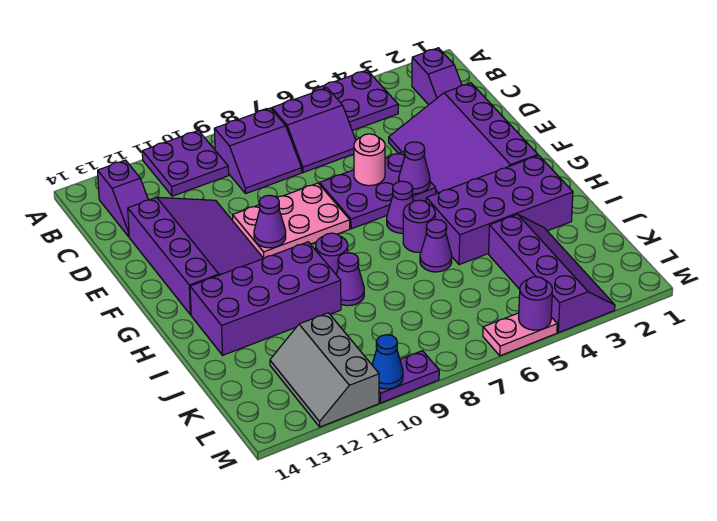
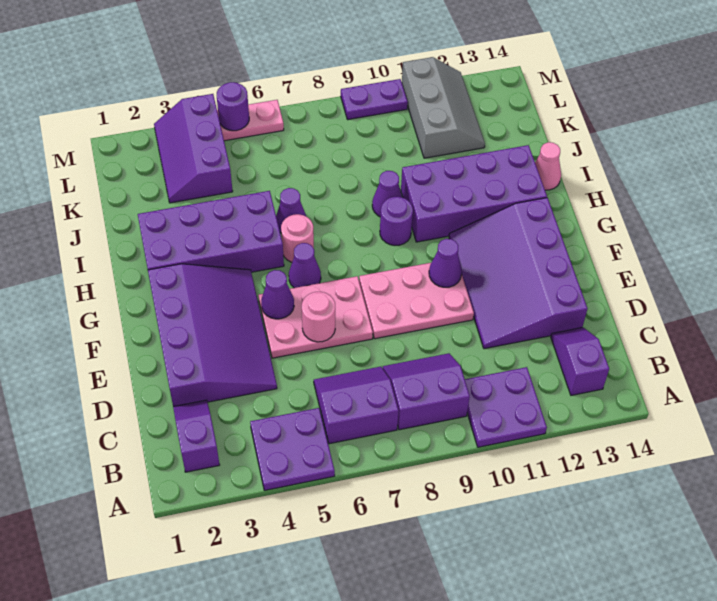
purple 2x3 plate [320,152,436,229] -> pink 2x3 plate [259,276,373,358]
purple 1x1 round brick [403,200,435,252] -> pink 1x1 round brick [281,214,314,262]
none -> pink 1x1 cone [535,142,561,190]
purple 2x4 slope [489,214,615,333] -> purple 2x3 slope [154,94,233,203]
blue 1x1 cone [372,335,403,389] -> none

